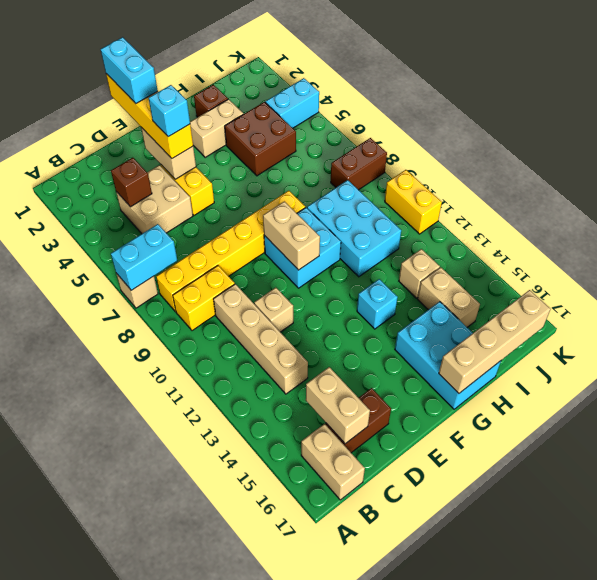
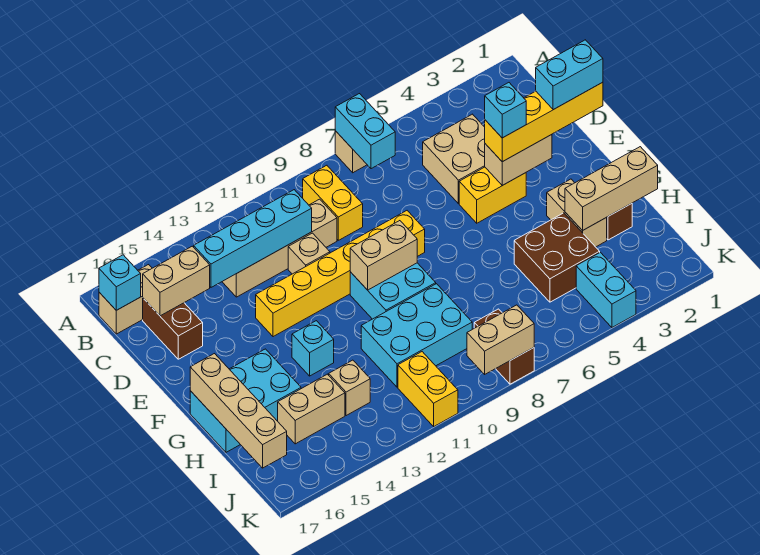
yellow 1x6 brick [156,191,305,312] -> yellow 1x6 brick turned to [256,211,425,337]
none -> cyan 1x1 brick [99,255,141,310]
brown 1x1 brick [111,158,152,207] -> none
none -> cyan 1x4 brick [194,190,312,287]
none -> tan 1x3 brick [565,147,658,231]
none -> tan 1x2 brick [467,305,534,374]
yellow 1x2 brick [385,170,442,234] -> yellow 1x2 brick turned to [398,352,458,426]

